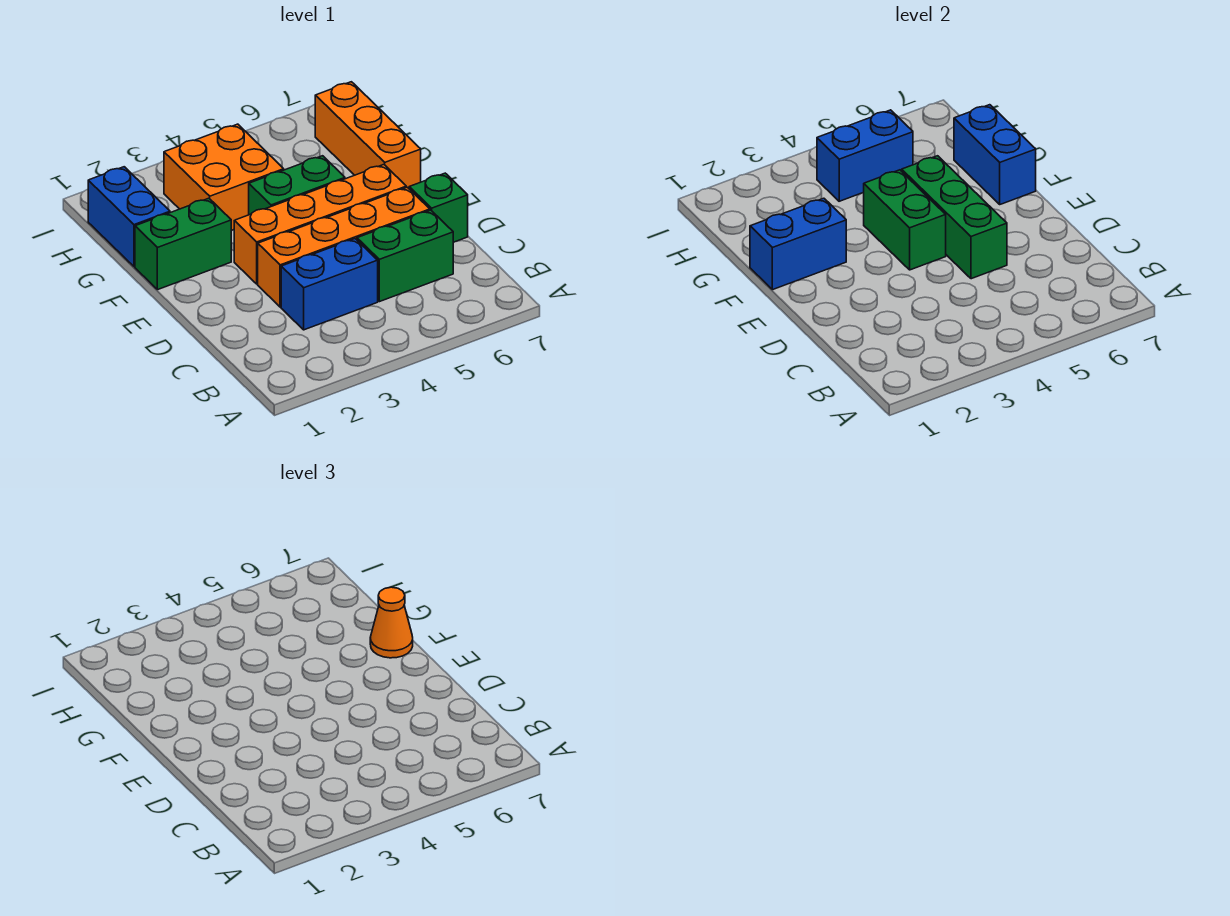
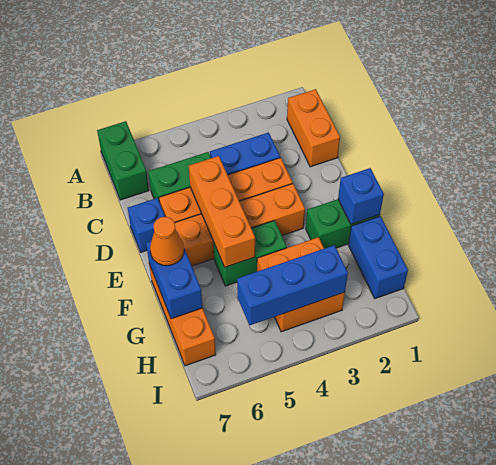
none -> orange 1x2 brick [287,89,340,167]
green 1x3 brick [902,156,1007,279] -> orange 1x3 brick [189,156,255,267]
green 1x1 brick [409,173,468,242] -> blue 1x1 brick [128,198,165,252]
green 1x2 brick [863,170,946,270] -> green 1x2 brick moved to [97,121,149,200]
blue 1x2 brick [750,198,846,290] -> blue 1x1 brick [338,168,384,224]
blue 1x2 brick [817,110,913,201] -> blue 1x3 brick [237,245,348,325]

